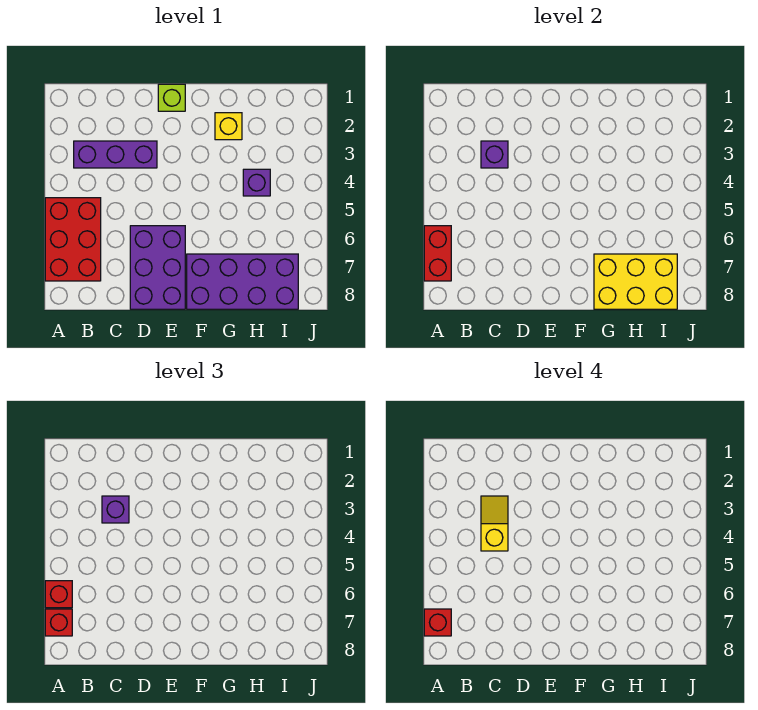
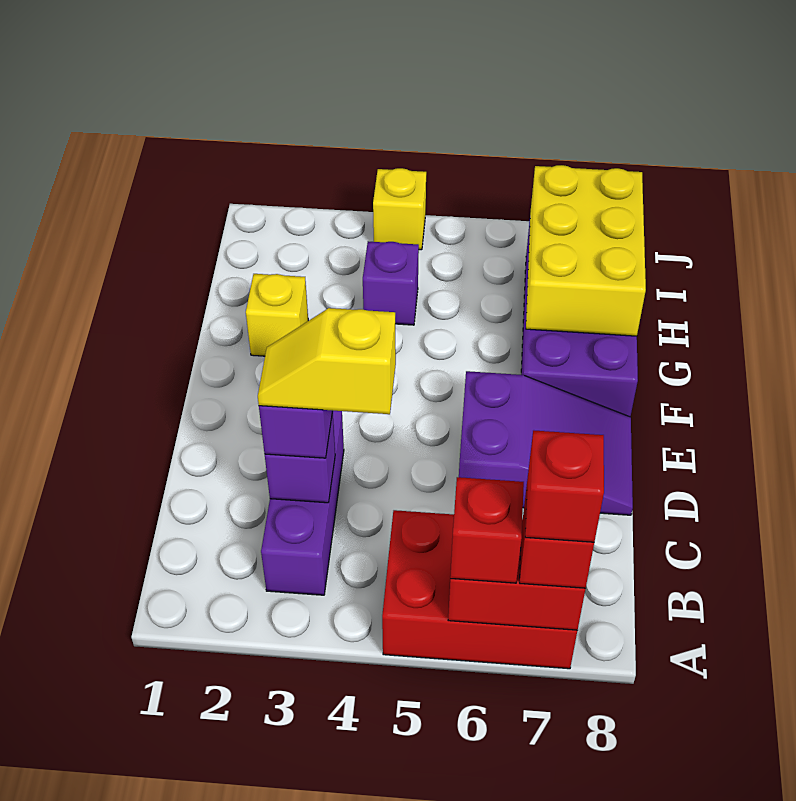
purple 2x3 brick [130,226,185,309] -> purple 2x3 slope [459,371,633,515]
lime 1x1 brick [158,84,185,111] -> none
none -> yellow 1x1 brick [373,168,426,250]

